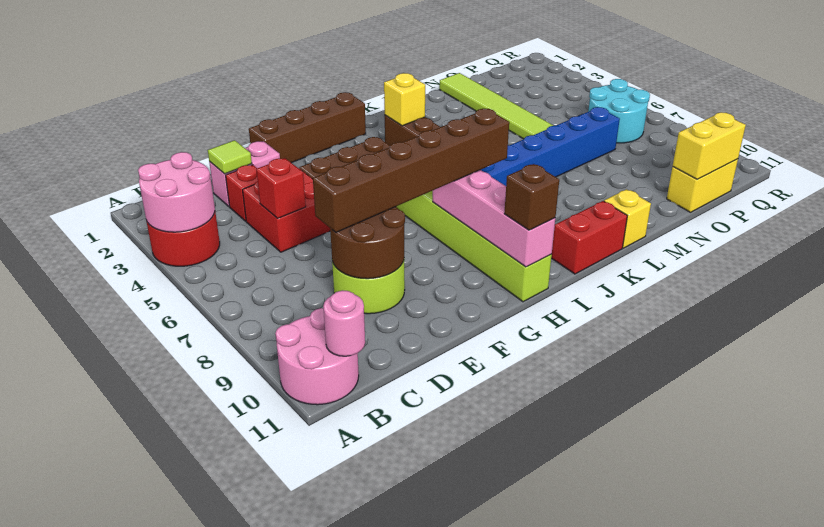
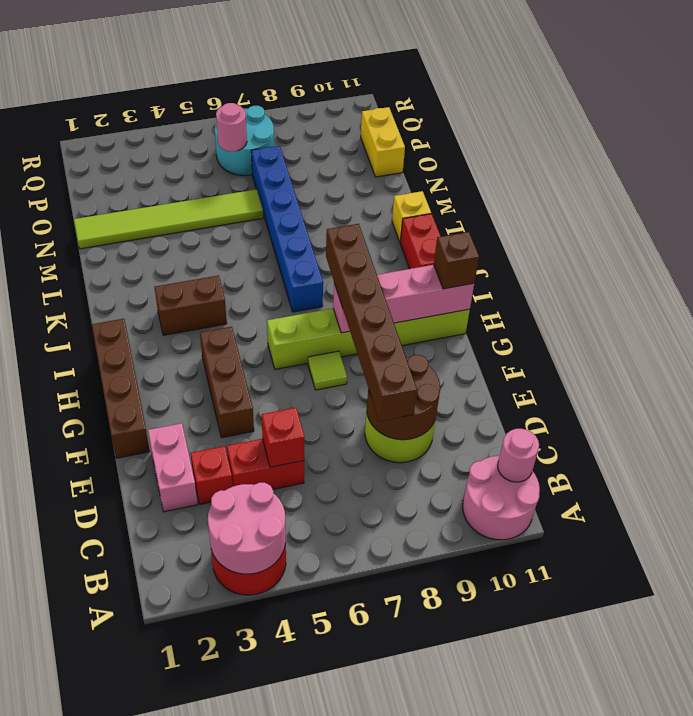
lime 1x1 tile [208,140,252,174] -> lime 1x1 tile moved to [308,351,347,390]
red 2x2 brick [243,171,330,252] -> red 1x2 brick [227,439,304,489]
yellow 1x1 brick [384,73,425,126] -> none
yellow 1x2 brick [673,112,746,179] -> none
none -> pink 1x1 round brick [216,103,247,151]

